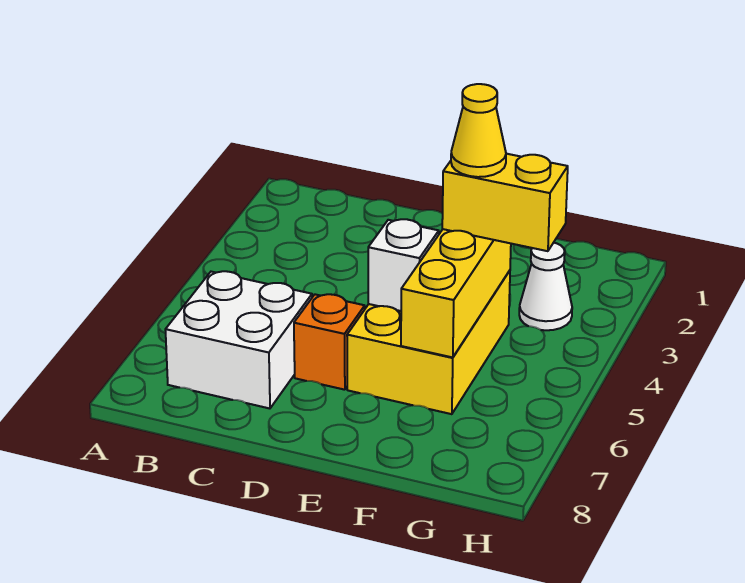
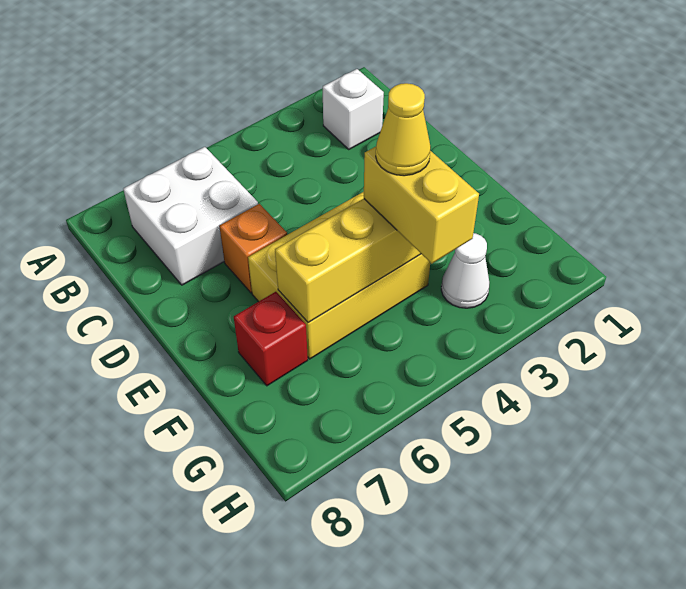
white 1x1 brick [368,219,439,311] -> white 1x1 brick moved to [323,69,384,149]
none -> red 1x1 brick [234,292,308,386]

